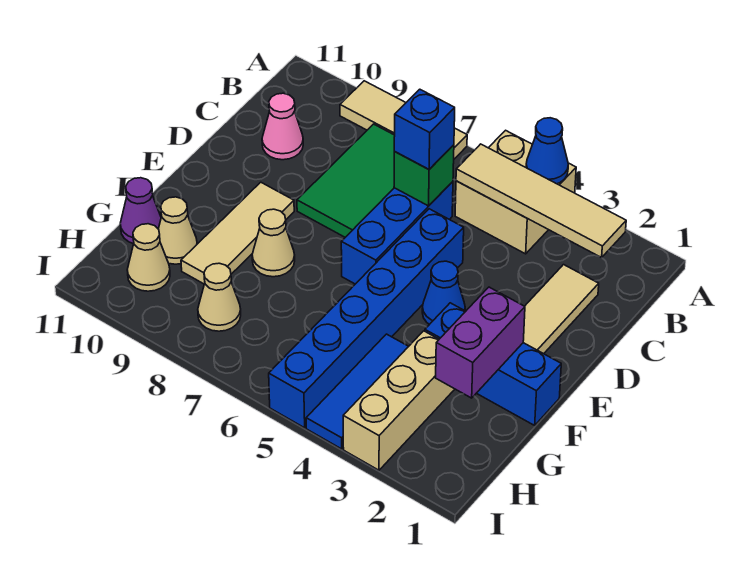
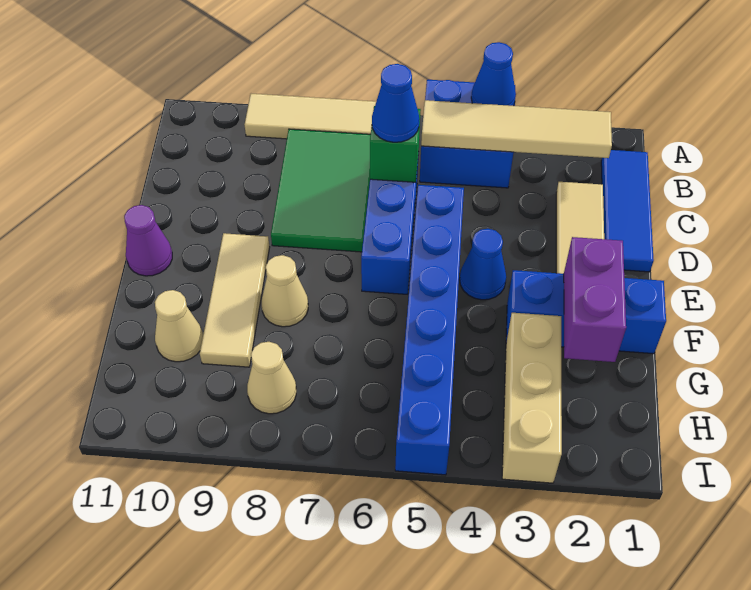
tan 2x2 brick [455,130,576,254] -> blue 2x2 brick [420,80,515,188]
blue 1x1 brick [394,89,455,169] -> blue 1x1 cone [372,64,419,142]
pink 1x1 cone [262,93,303,160] -> none
blue 1x3 tile [306,334,409,449] -> blue 1x3 tile moved to [601,150,654,272]
purple 1x1 cone [120,178,161,244] -> purple 1x1 cone moved to [124,205,172,276]
tan 1x1 cone [127,224,170,291] -> none

